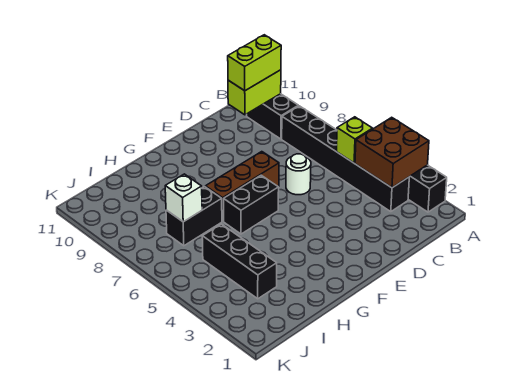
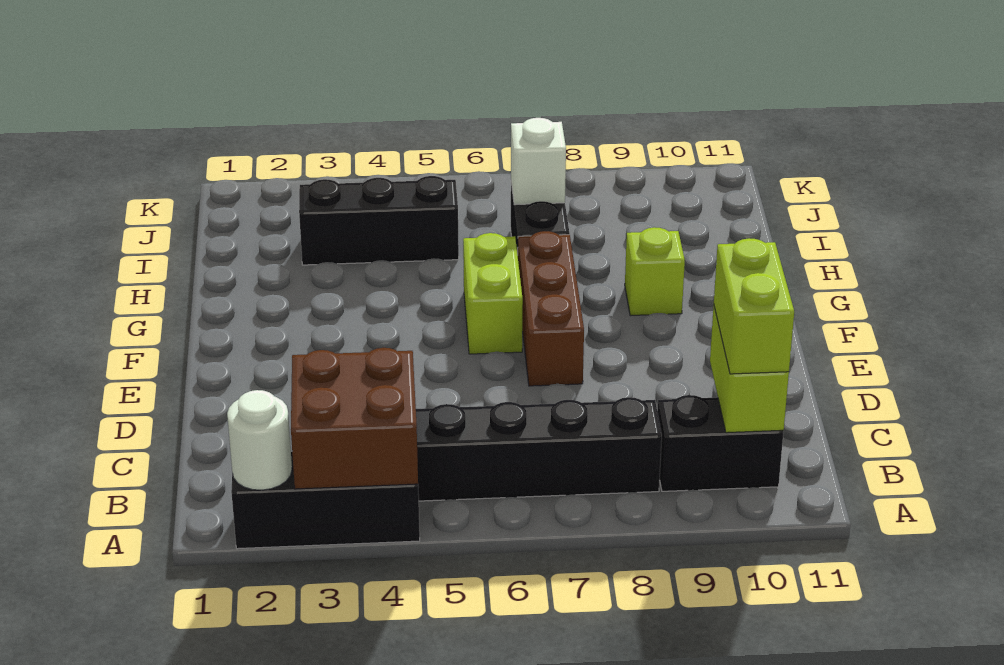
lime 1x1 brick [336,117,373,163] -> lime 1x1 brick moved to [625,227,685,316]
white 1x1 round brick [286,154,311,195] -> white 1x1 round brick moved to [227,390,292,490]
black 1x2 brick [224,175,279,234] -> lime 1x2 brick [463,233,523,354]

